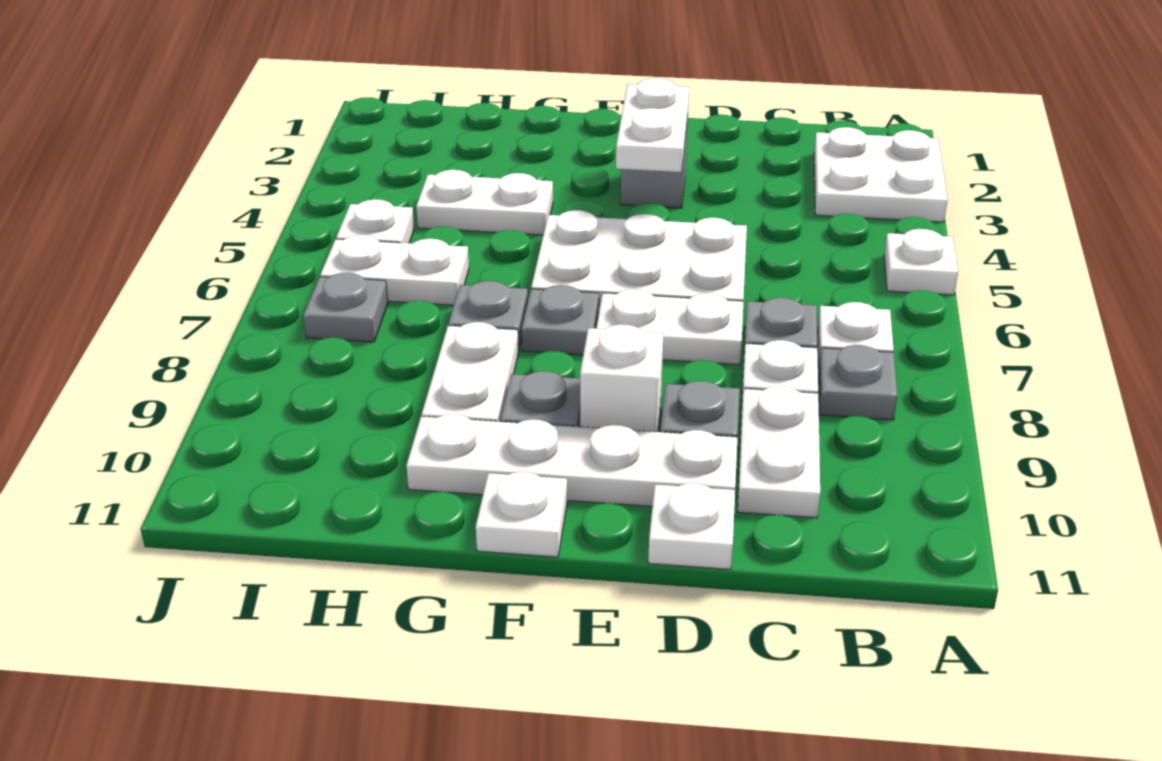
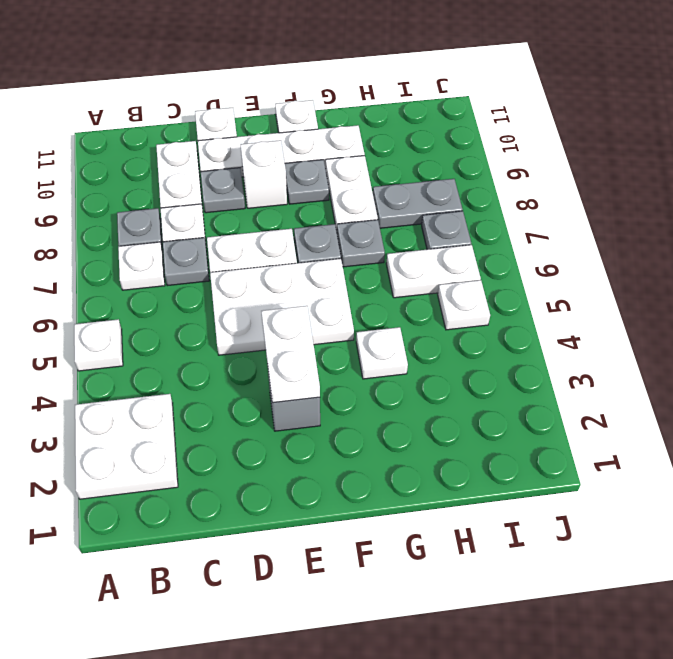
white 1x2 plate [416,170,553,235] -> white 1x1 plate [356,327,408,379]
none -> grey 1x2 plate [373,179,463,228]

